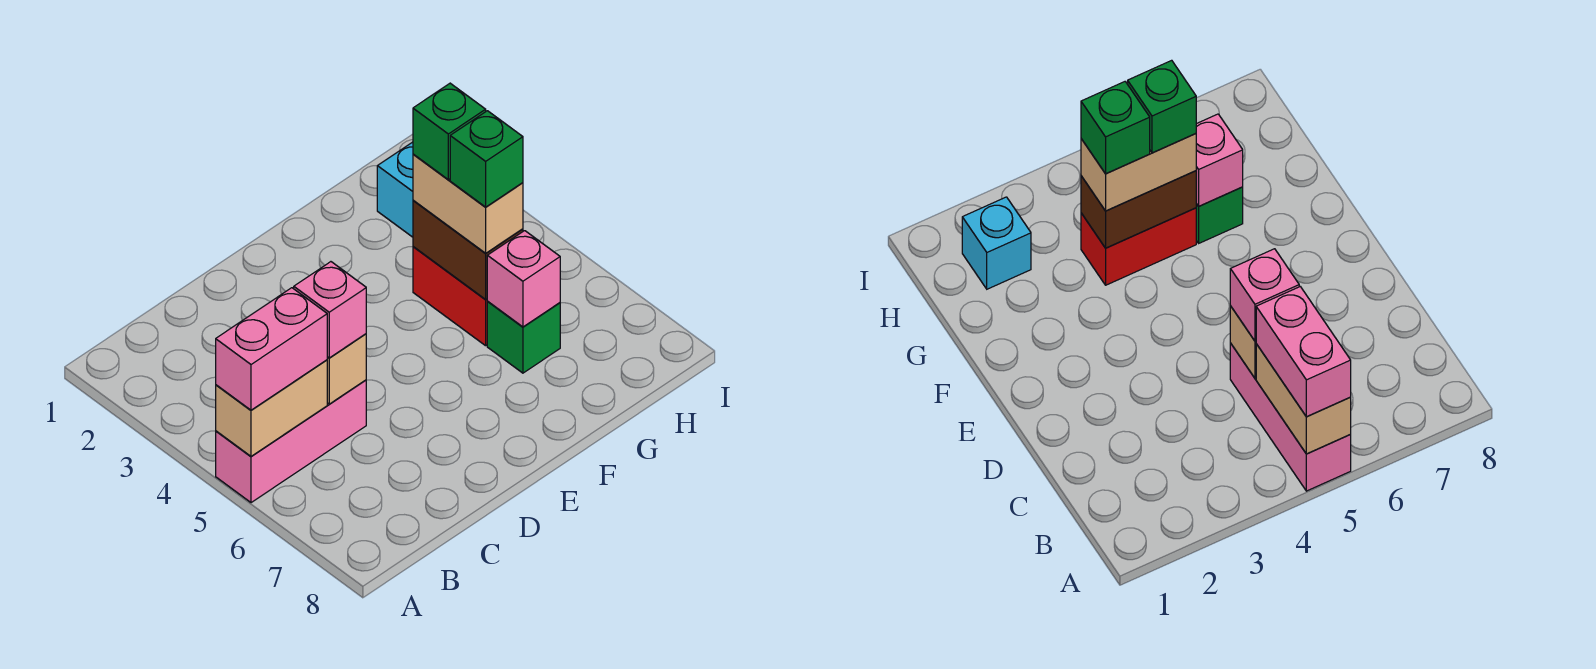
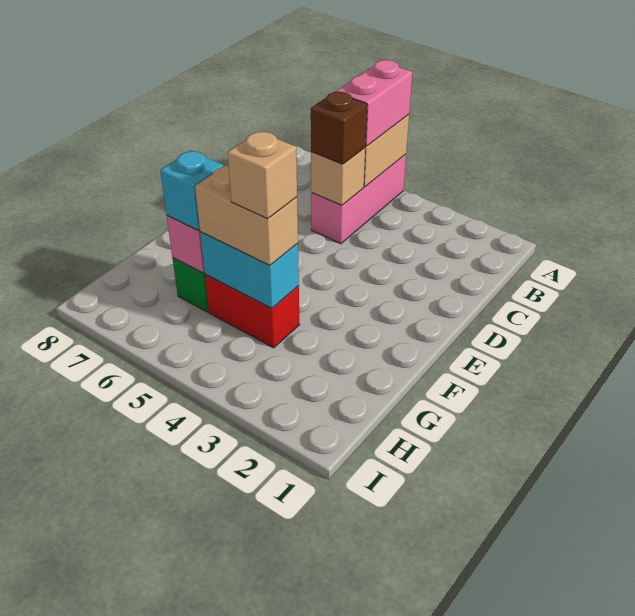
pink 1x1 brick [294,262,366,358] -> brown 1x1 brick [311,92,367,164]
brown 1x2 brick [413,200,523,300] -> cyan 1x2 brick [200,232,299,308]
green 1x1 brick [413,83,486,180] -> tan 1x1 brick [227,131,297,219]
green 1x1 brick [450,111,523,207] -> none
cyan 1x1 brick [377,142,413,237] -> cyan 1x1 brick moved to [160,151,224,231]

